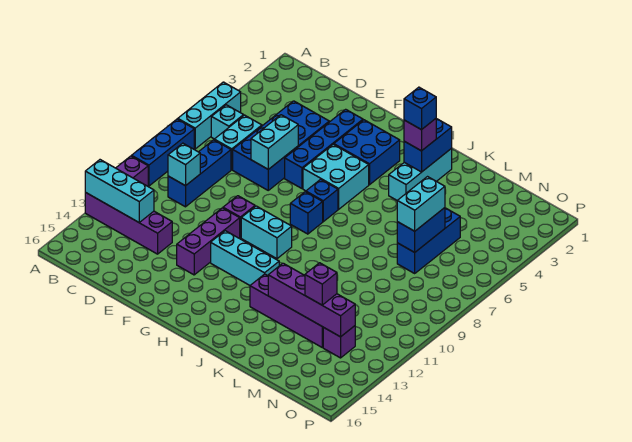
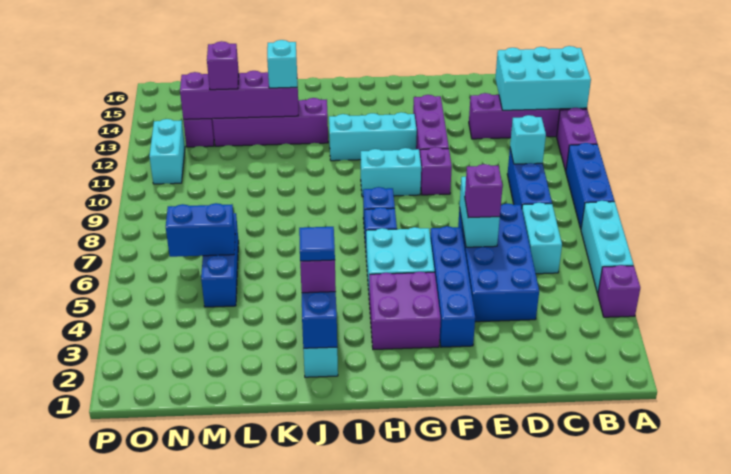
none -> purple 1x1 brick [598,265,640,317]
cyan 1x3 brick [85,160,154,222] -> cyan 2x3 brick [495,46,591,110]
cyan 1x1 brick [211,105,244,139] -> cyan 1x1 brick moved to [267,40,297,88]
none -> purple 1x1 brick [465,164,503,218]
blue 2x2 brick [334,120,400,185] -> purple 2x2 brick [369,272,441,349]
blue 1x1 brick [404,87,436,130] -> blue 1x1 tile [299,227,335,261]
blue 1x2 brick [397,208,445,252] -> blue 1x2 brick turned to [166,203,235,257]
cyan 1x2 brick [397,177,445,231] -> cyan 1x2 brick moved to [149,119,185,184]

